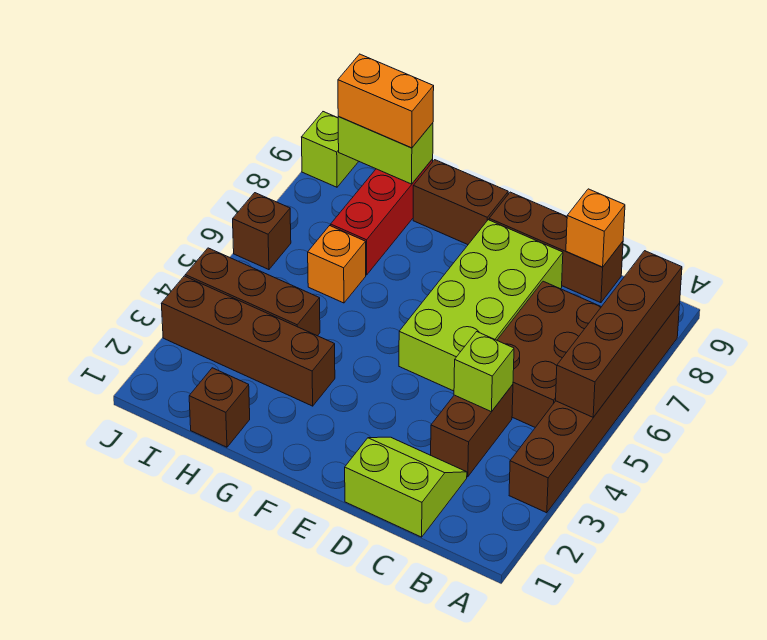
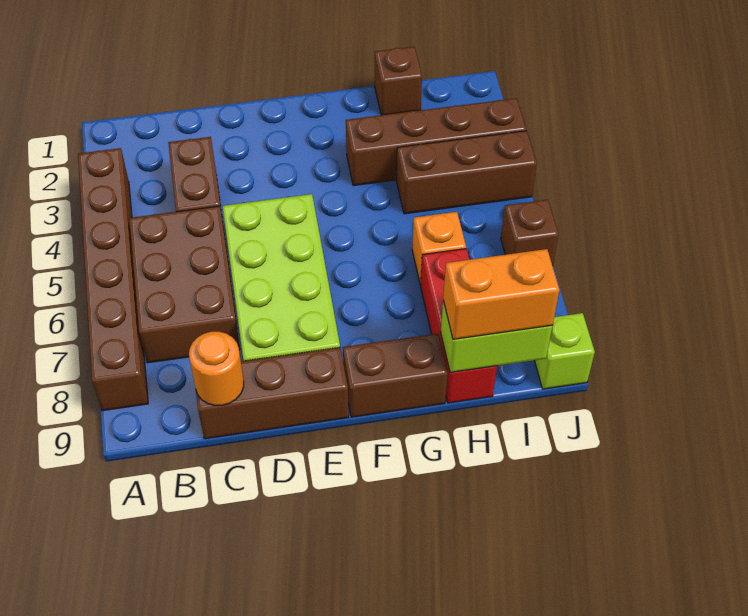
brown 1x4 brick [556,251,682,417] -> none
lime 2x2 slope [345,437,467,537] -> none
lime 1x1 brick [454,332,514,412] -> none
orange 1x1 brick [566,189,625,267] -> orange 1x1 round brick [189,332,244,405]

